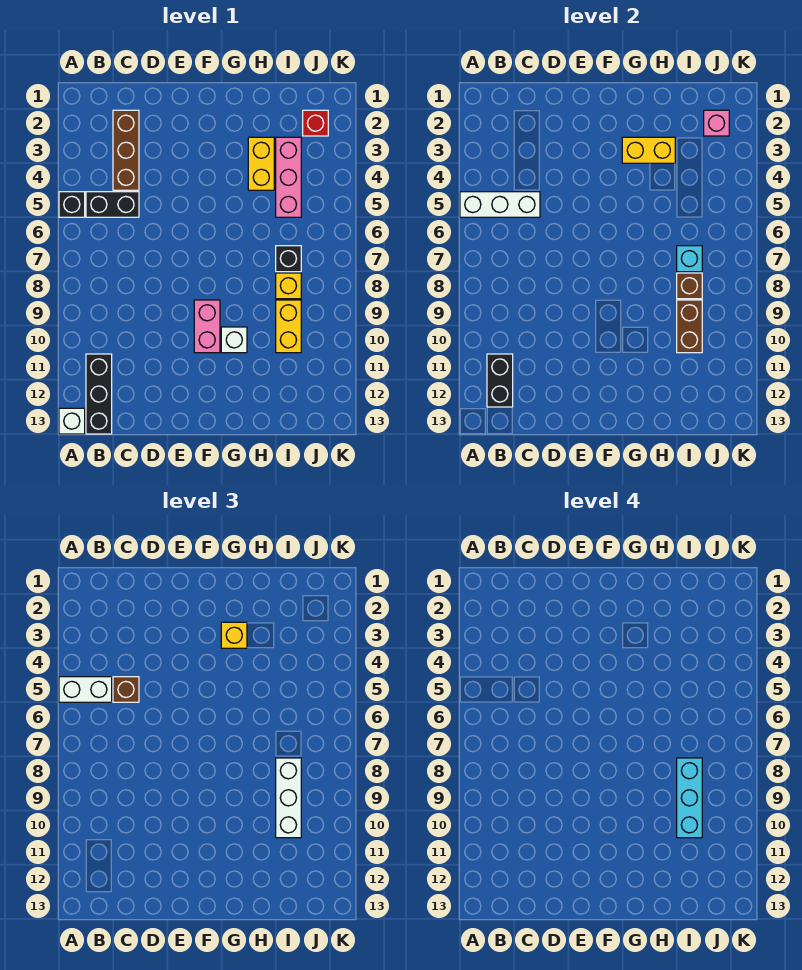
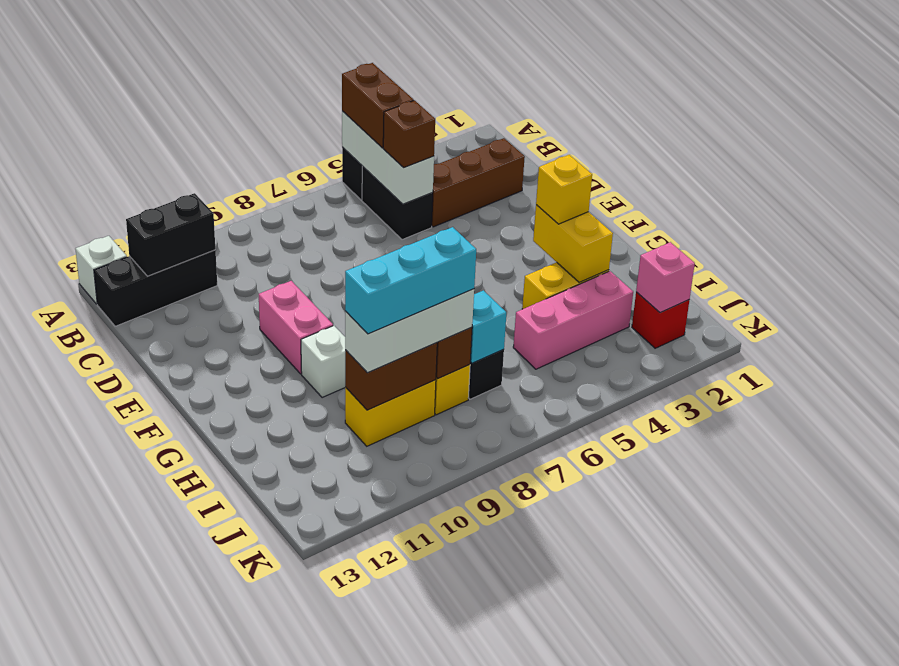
white 1x2 brick [59,677,112,702] -> brown 1x2 brick [342,63,414,148]
pink 1x2 brick [194,300,220,353] -> pink 1x2 brick turned to [259,281,333,374]

